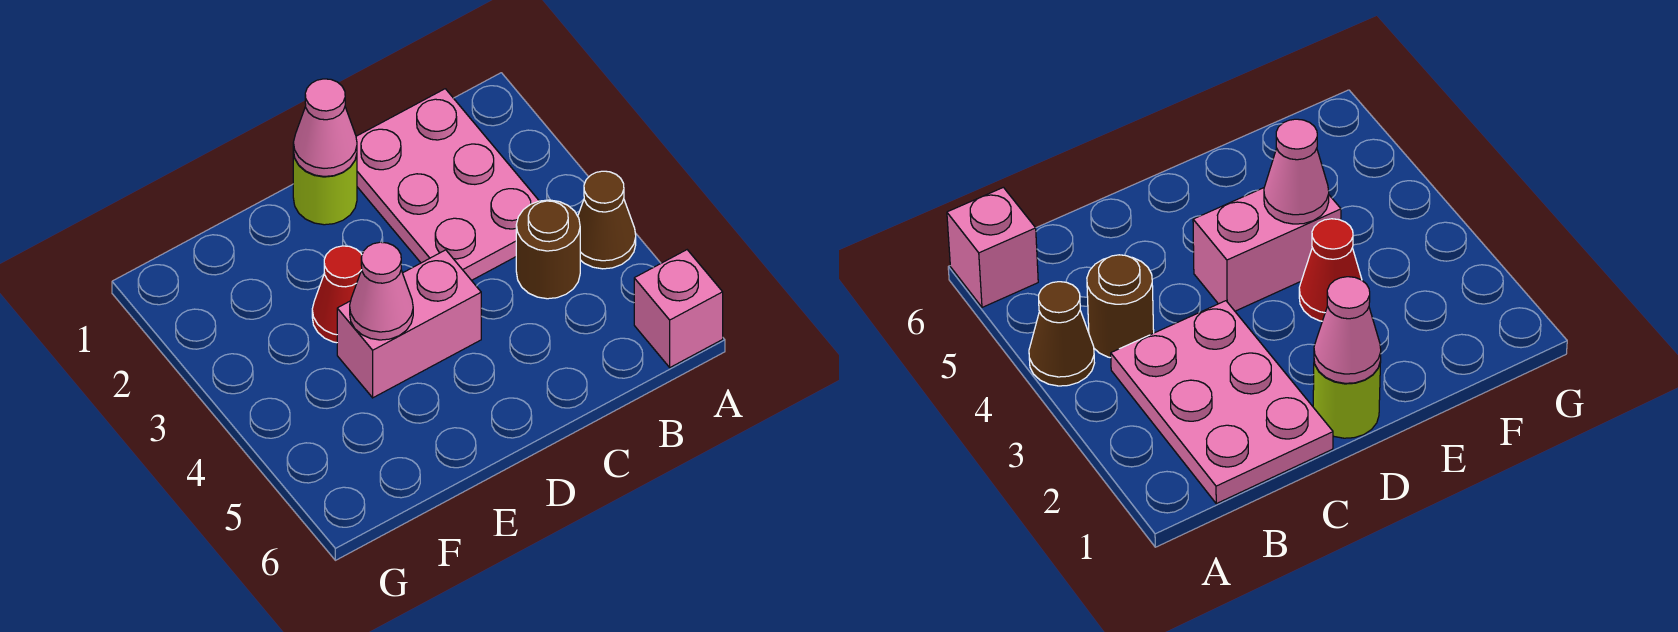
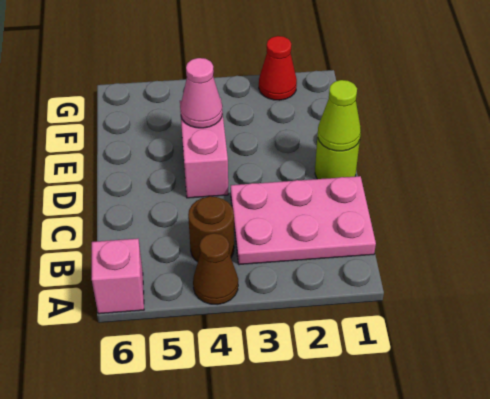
pink 1x1 cone [293,79,357,177] -> lime 1x1 cone [318,80,361,151]
red 1x1 cone [312,246,362,343] -> red 1x1 cone moved to [259,36,297,100]

